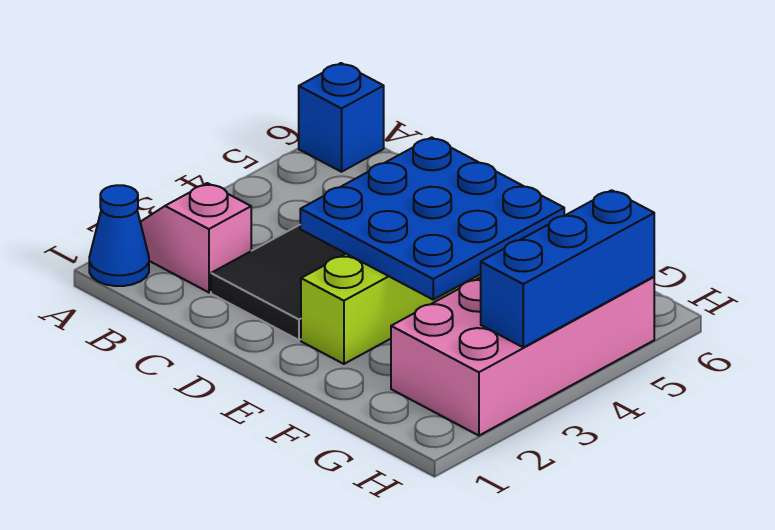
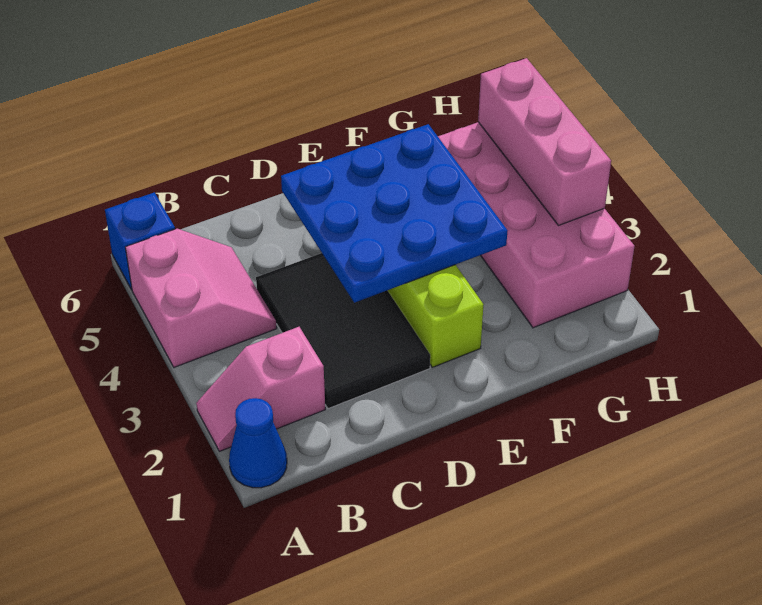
none -> pink 2x2 slope [125,229,277,367]
blue 1x3 brick [481,190,654,347] -> pink 1x3 brick [478,58,611,225]

